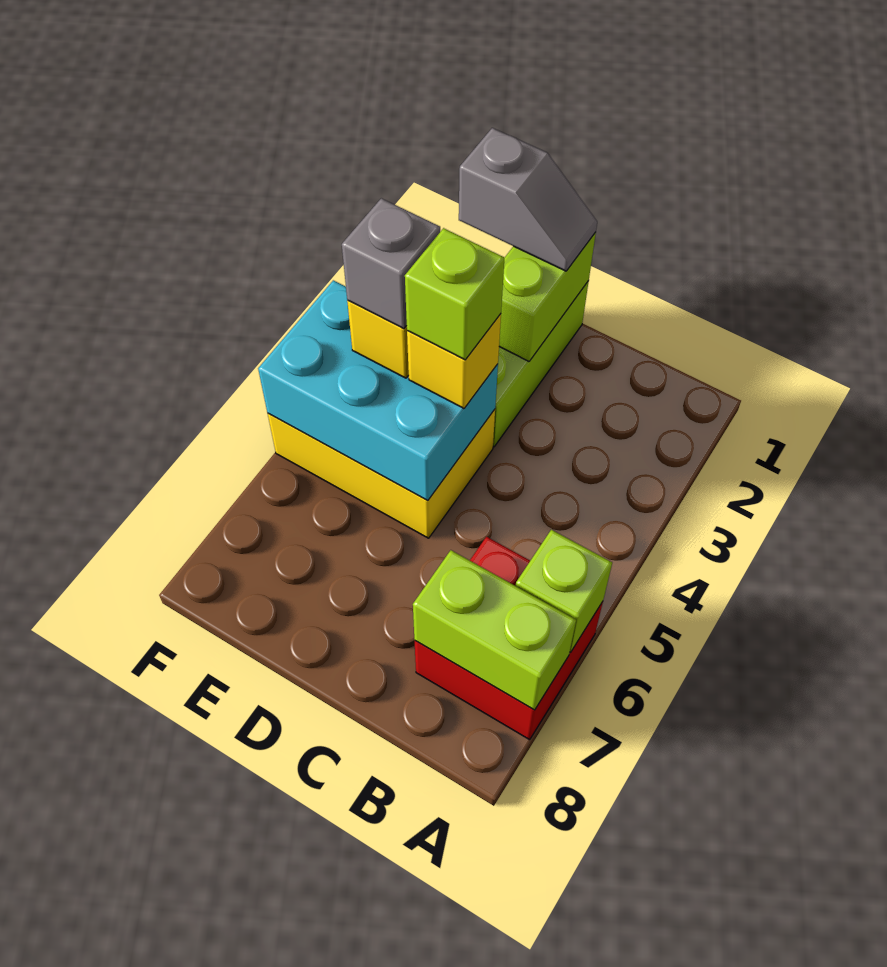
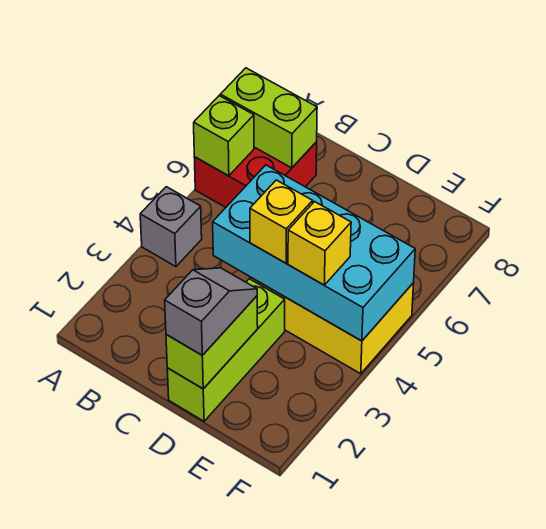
grey 1x2 slope [459,128,597,271] -> grey 1x2 slope turned to [165,268,257,355]
cyan 2x3 brick [258,280,498,501] -> cyan 2x4 brick [213,165,415,341]
lime 1x1 brick [405,228,504,360] -> none
grey 1x1 brick [342,198,440,329] -> grey 1x1 brick moved to [140,187,202,267]

